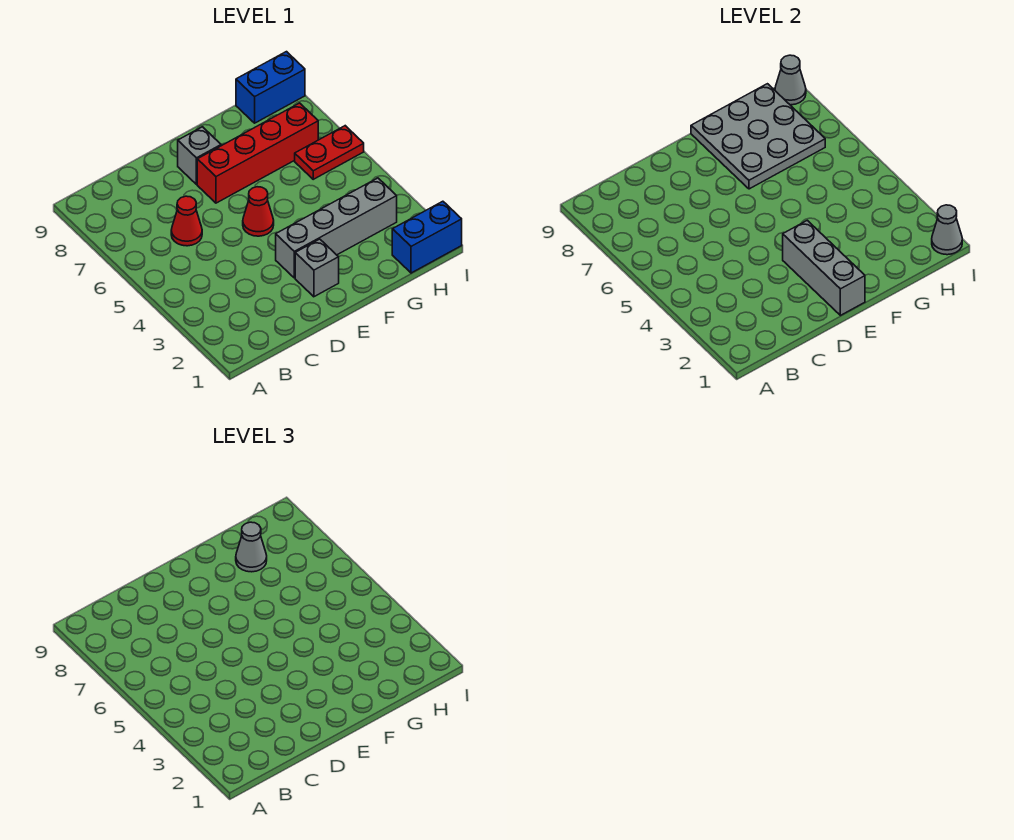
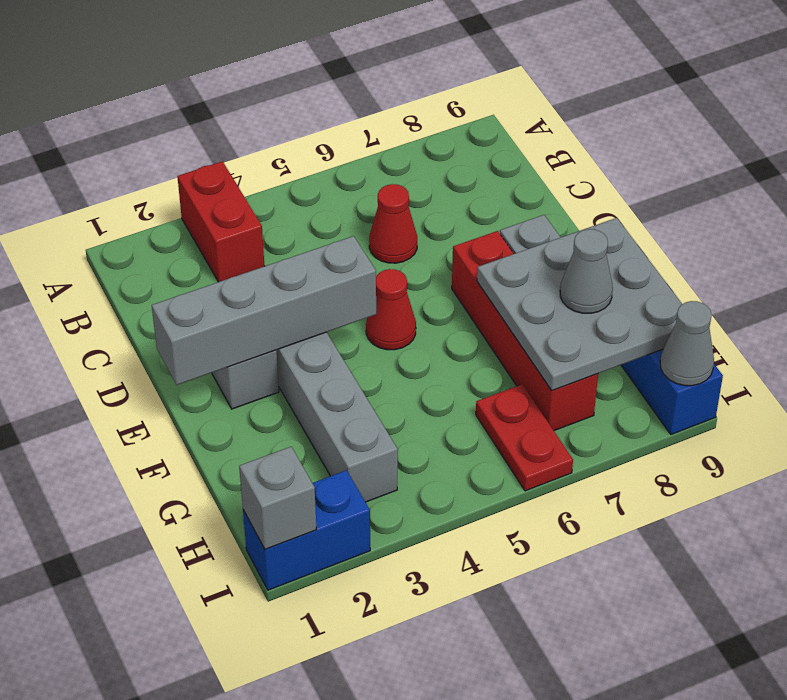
none -> red 1x2 brick [177,161,264,282]
grey 1x3 brick [783,220,865,315] -> grey 1x4 brick [152,236,376,385]
blue 1x2 brick [392,201,462,273] -> blue 1x2 brick turned to [243,470,370,590]
grey 1x1 cone [932,205,962,255] -> grey 1x1 brick [239,447,316,549]

